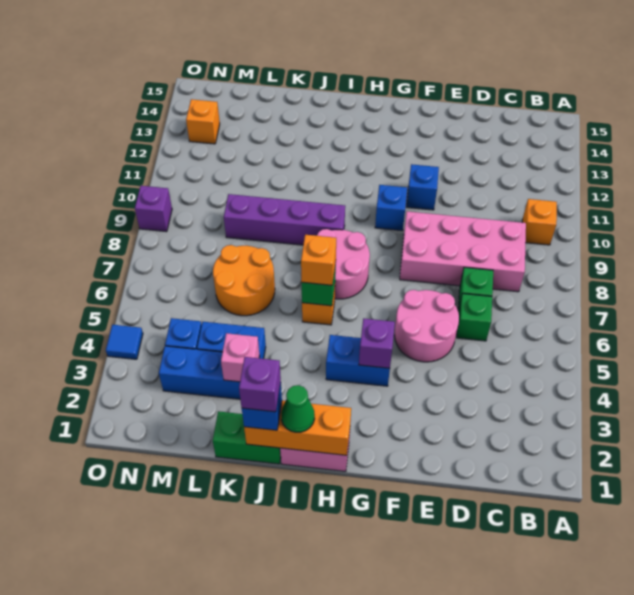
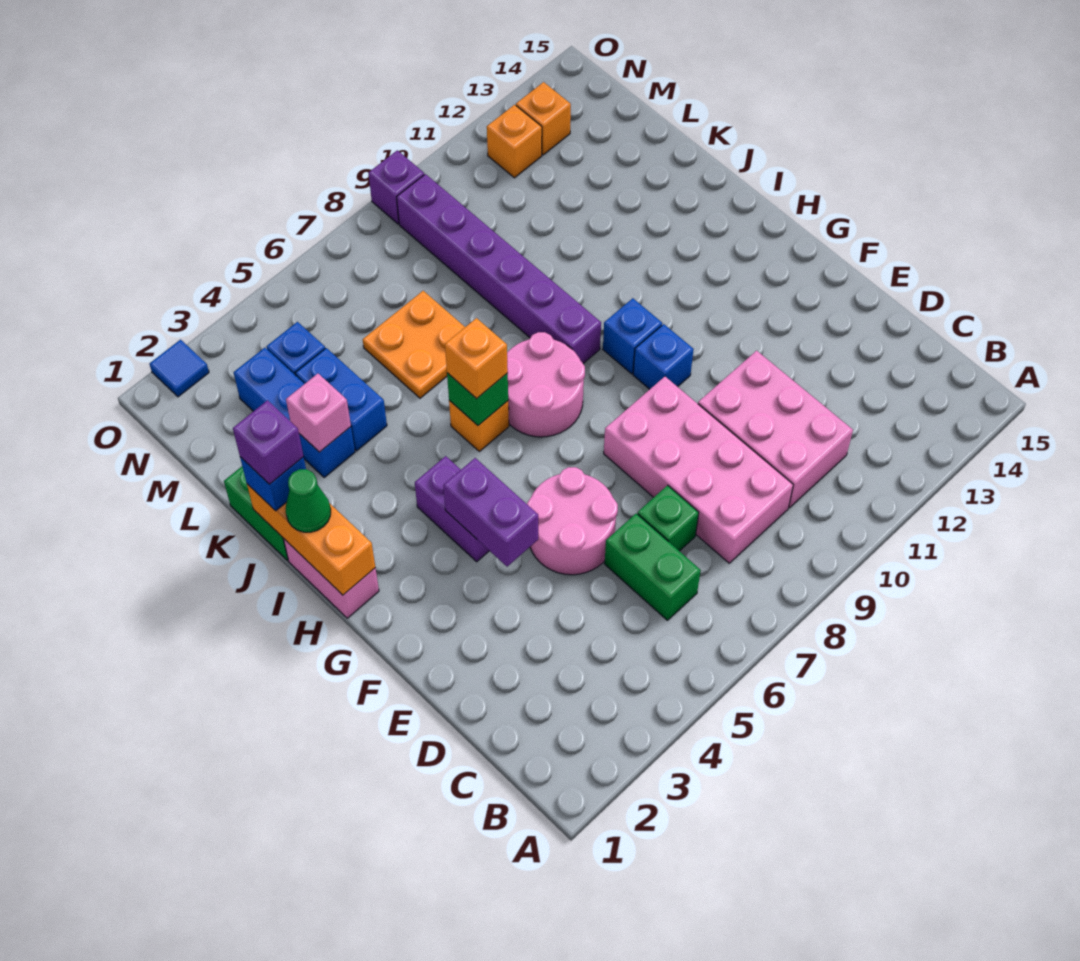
orange 1x1 brick [522,199,557,245] -> orange 1x1 brick moved to [487,105,542,178]
none -> pink 2x3 brick [698,351,853,508]
green 1x1 brick [457,294,492,341] -> green 1x2 brick [605,513,701,620]
blue 1x1 brick [407,164,439,210] -> blue 1x1 brick moved to [603,298,662,374]
blue 1x2 brick [326,335,390,386] -> purple 1x2 brick [415,456,489,562]
purple 1x1 brick [359,319,395,368] -> purple 1x2 brick [443,458,538,567]
purple 1x4 brick [224,194,345,245] -> purple 1x6 brick [397,174,601,363]
orange 2x2 round brick [213,245,275,316] -> orange 2x2 plate [363,291,465,398]
blue 1x1 tile [106,325,143,359] -> blue 1x1 tile moved to [150,340,209,397]

